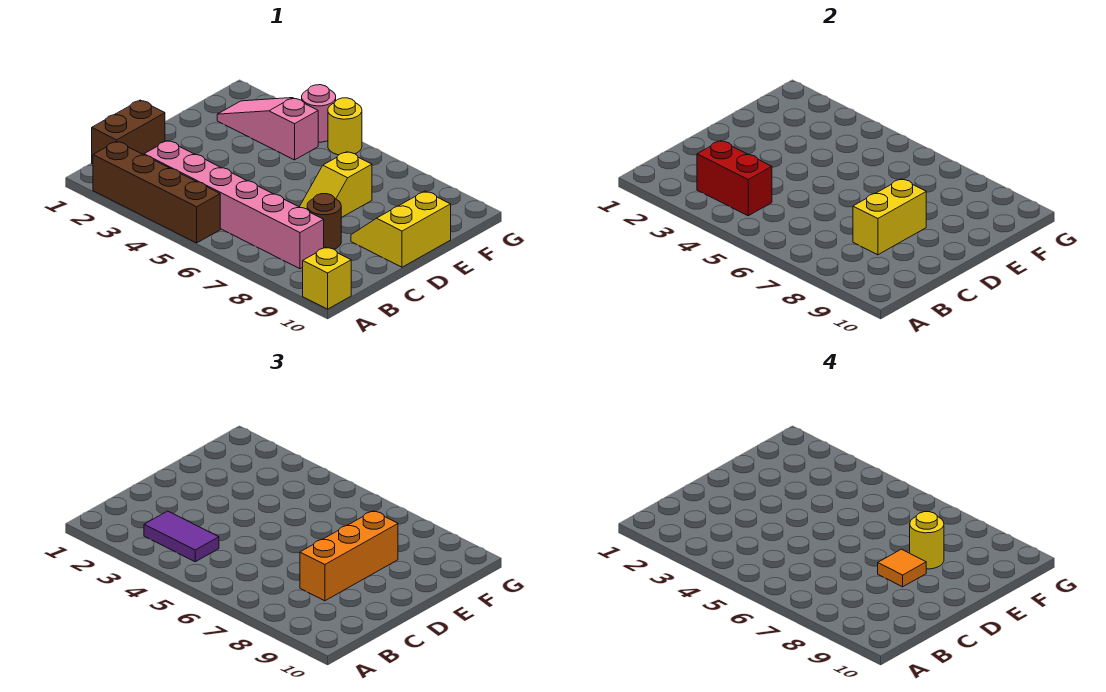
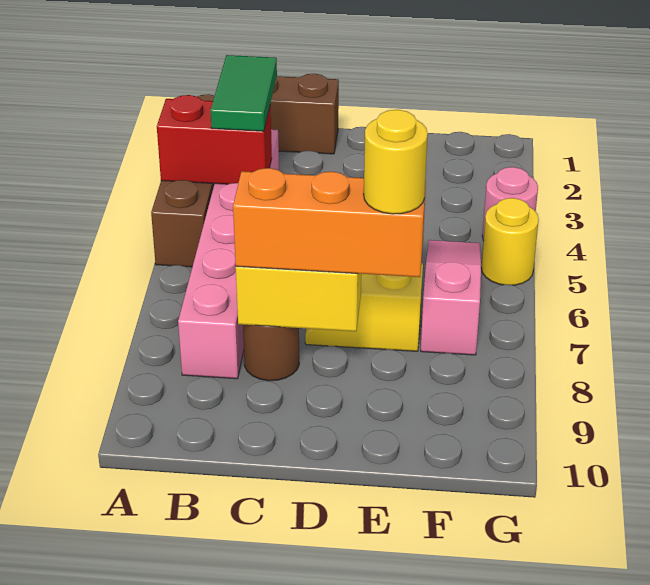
yellow 1x1 brick [303,247,351,309] -> none
red 1x2 brick [697,141,772,216] -> red 1x2 brick turned to [157,95,272,184]
purple 1x2 tile [144,511,219,562] -> green 1x2 tile [211,55,277,131]
orange 1x1 tile [878,549,926,587] -> none
yellow 2x2 slope [351,191,451,267] -> none
pink 1x3 slope [217,98,318,160] -> pink 1x3 slope moved to [421,240,481,355]

